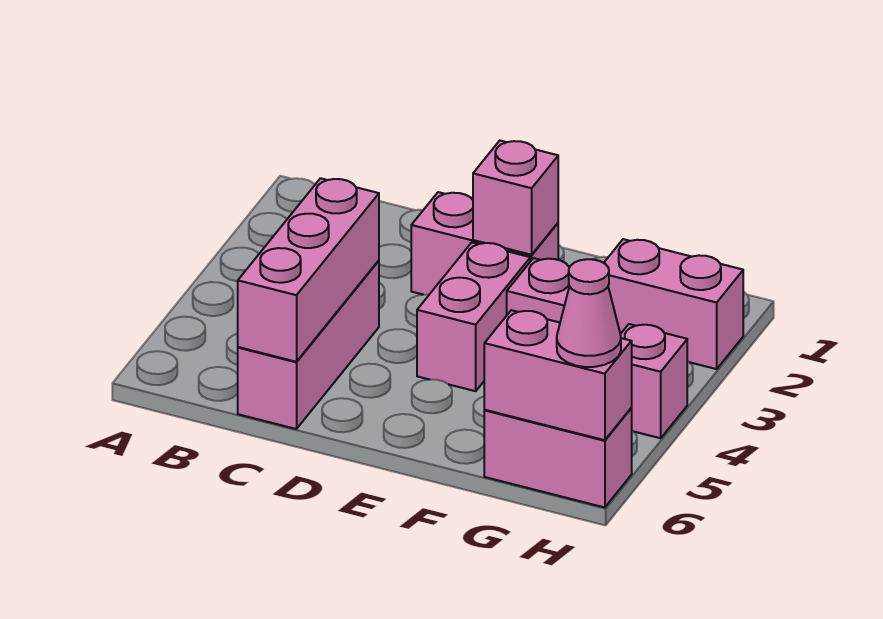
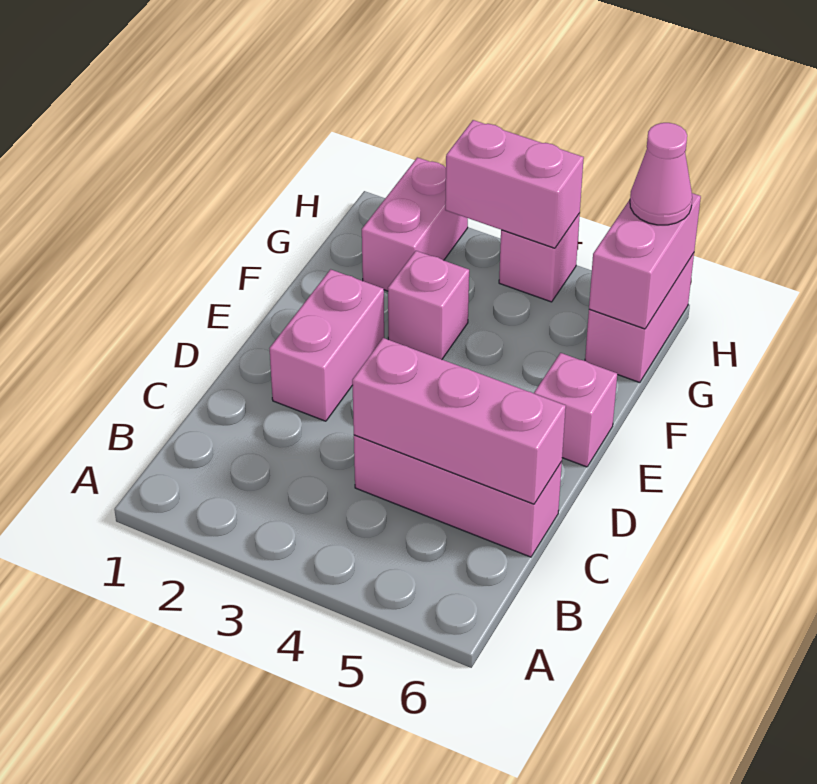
pink 1x1 brick [473,141,558,255] -> pink 1x1 brick moved to [534,353,617,467]
pink 1x2 brick [417,243,530,391] -> pink 1x2 brick moved to [445,120,584,248]

